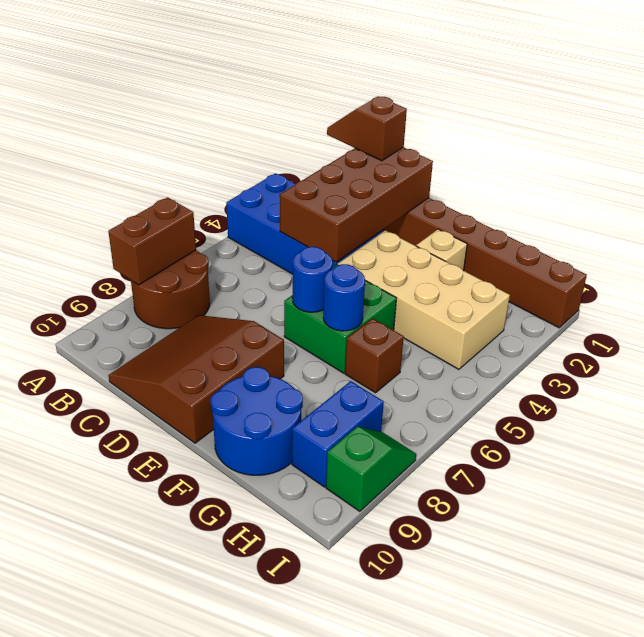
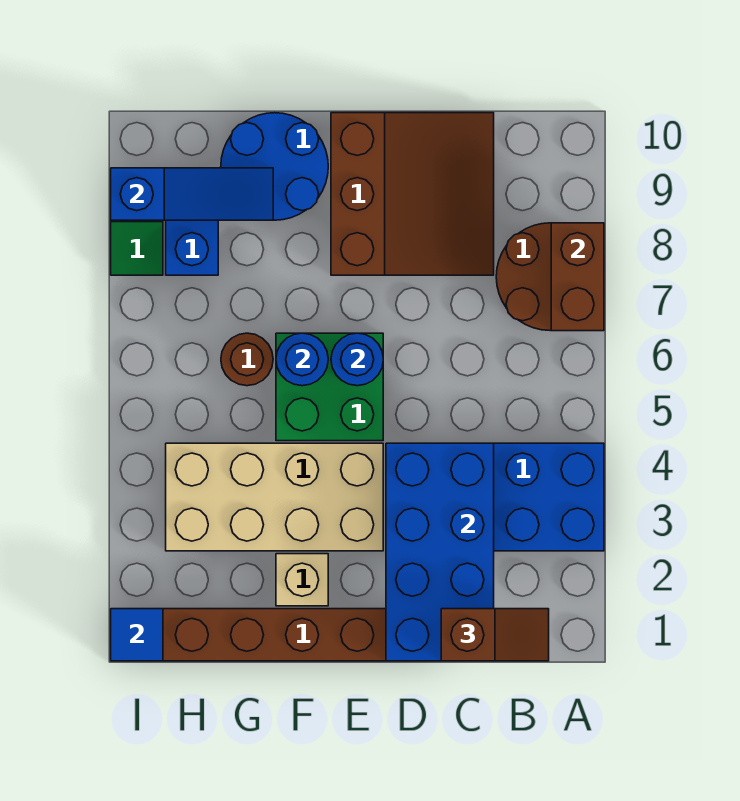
brown 2x4 brick [280,147,433,262] -> blue 2x4 brick [386,443,494,661]
brown 1x1 brick [345,318,404,393] -> brown 1x1 round brick [221,333,273,386]
none -> blue 1x3 slope [111,168,273,220]
none -> blue 1x1 tile [111,609,163,661]

